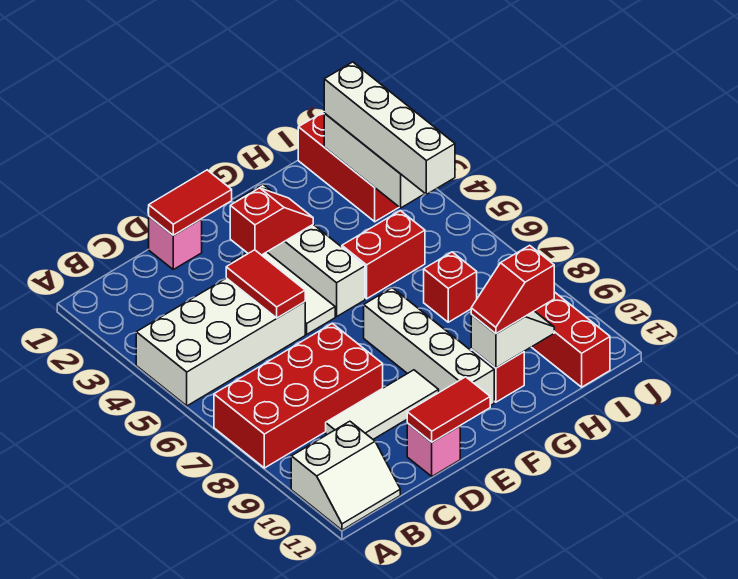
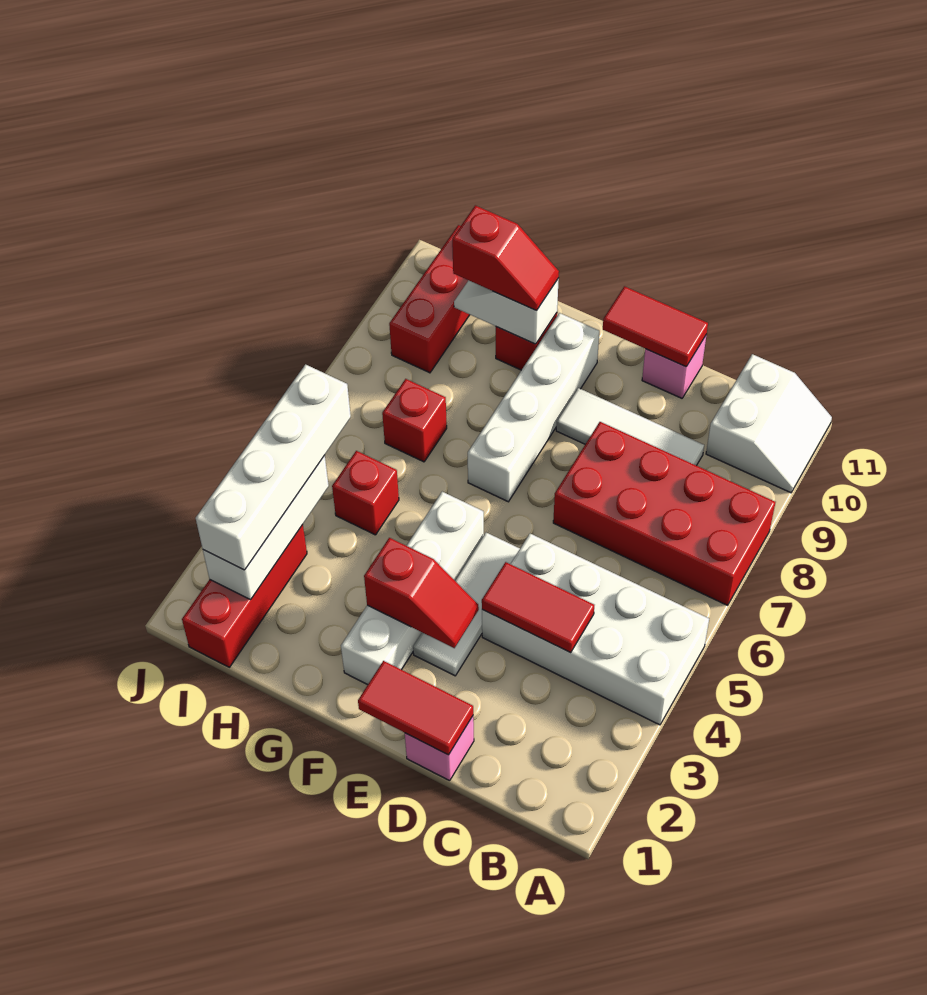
white 2x2 slope [291,421,400,530] -> white 2x2 slope turned to [706,354,832,493]
red 1x2 tile [226,250,305,318] -> red 1x2 tile turned to [482,562,594,653]
red 1x2 slope [230,188,313,255] -> red 1x2 slope turned to [364,538,479,648]
red 1x2 brick [342,211,425,299] -> red 1x1 brick [332,451,399,535]

